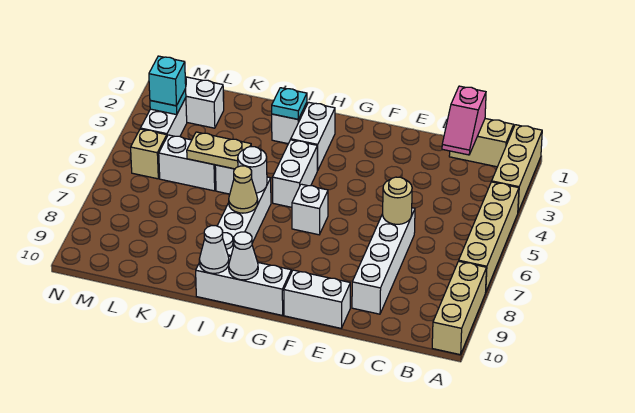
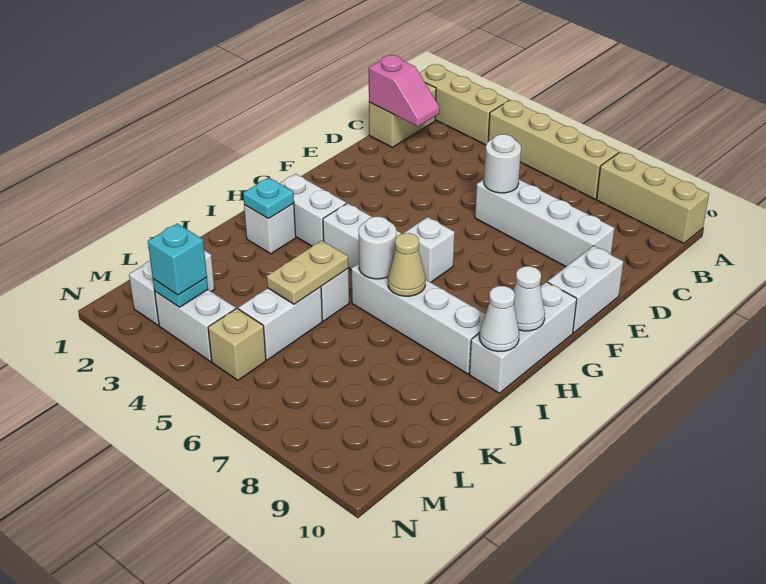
tan 1x1 round brick [383,177,412,224] -> white 1x1 round brick [484,134,521,193]

